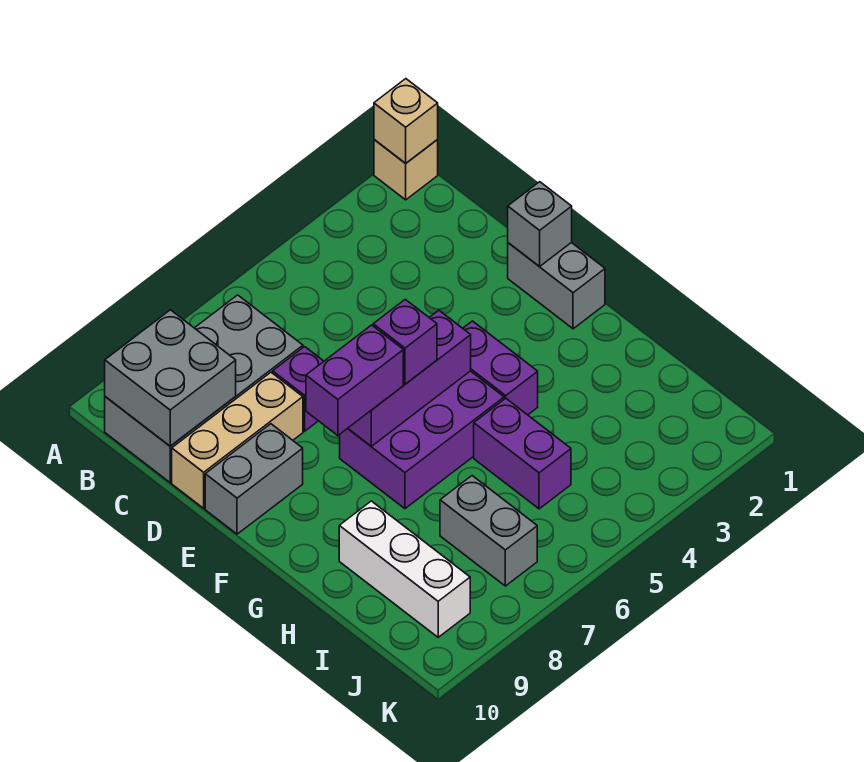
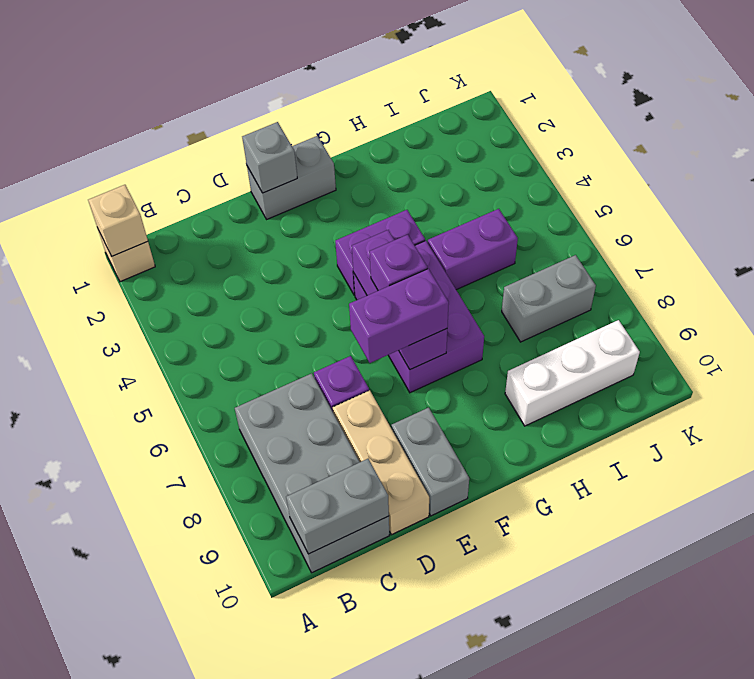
grey 2x2 brick [105,310,236,446] -> grey 1x2 brick [286,459,389,554]
purple 1x2 brick [306,325,403,436] -> purple 1x2 brick turned to [349,269,449,363]

